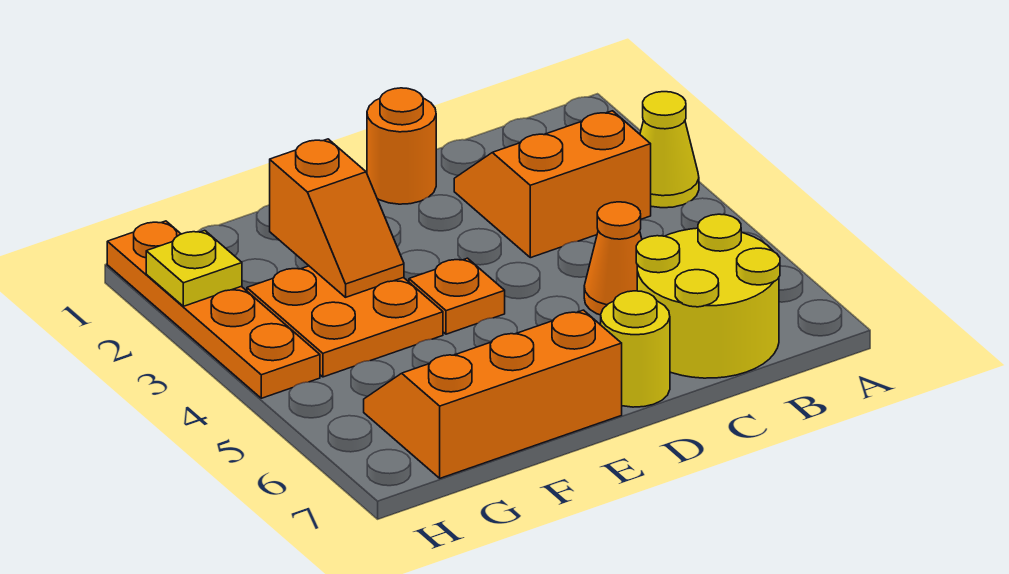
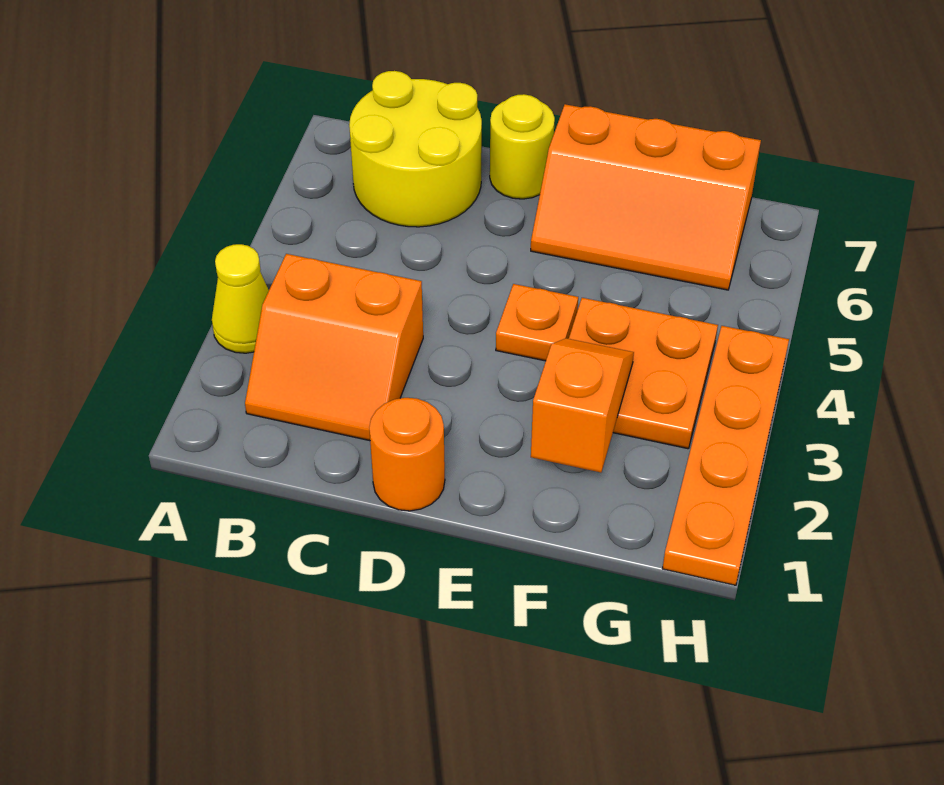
orange 1x1 cone [584,202,642,315] -> none
yellow 1x1 plate [146,231,242,306] -> none

